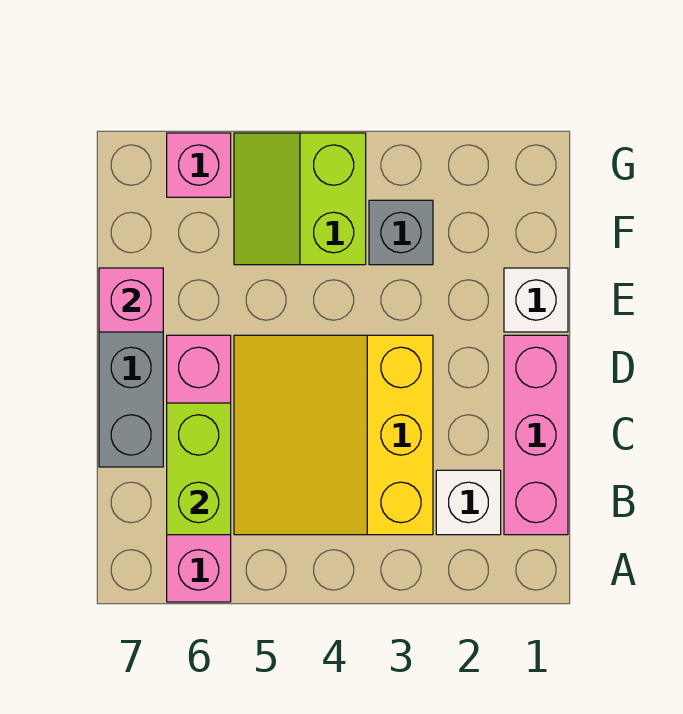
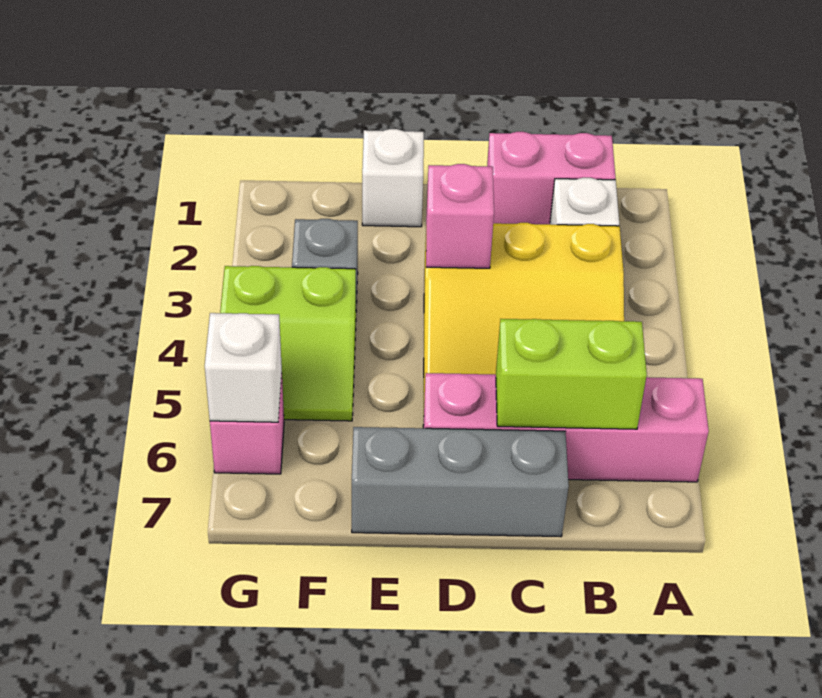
pink 1x3 brick [504,335,568,535] -> pink 1x2 brick [487,132,616,224]
pink 1x1 brick [99,268,163,332] -> pink 1x1 brick moved to [426,164,494,268]
none -> white 1x1 brick [205,313,282,422]

